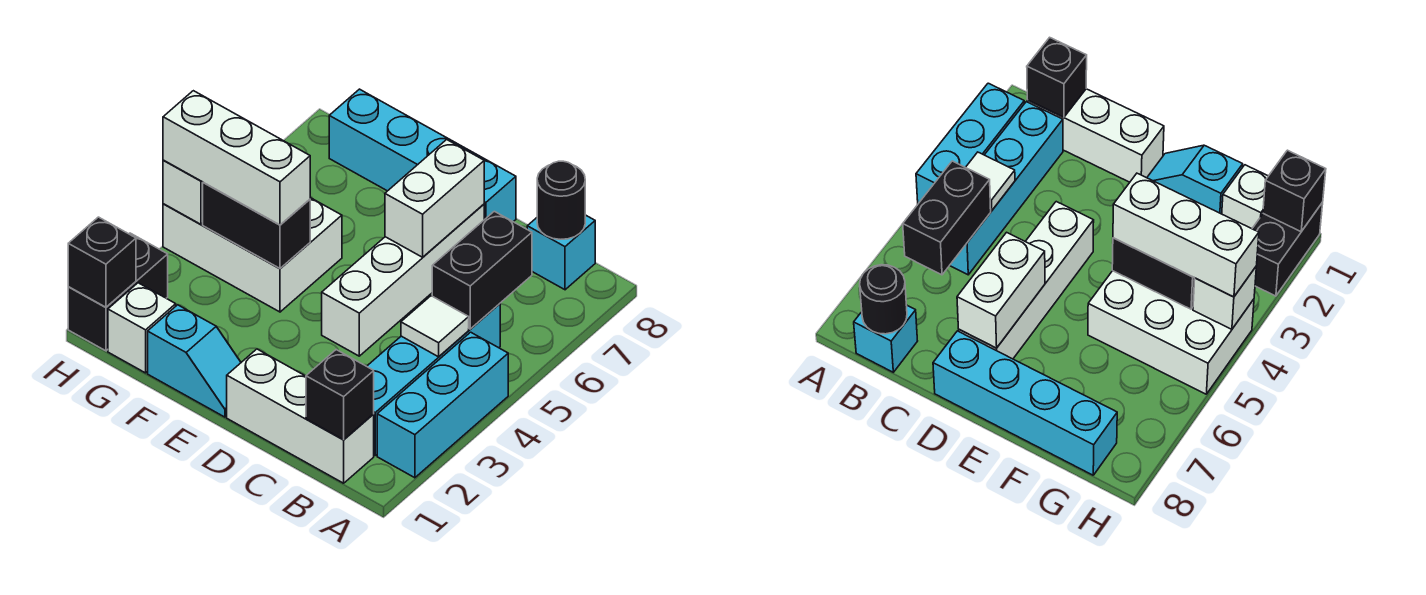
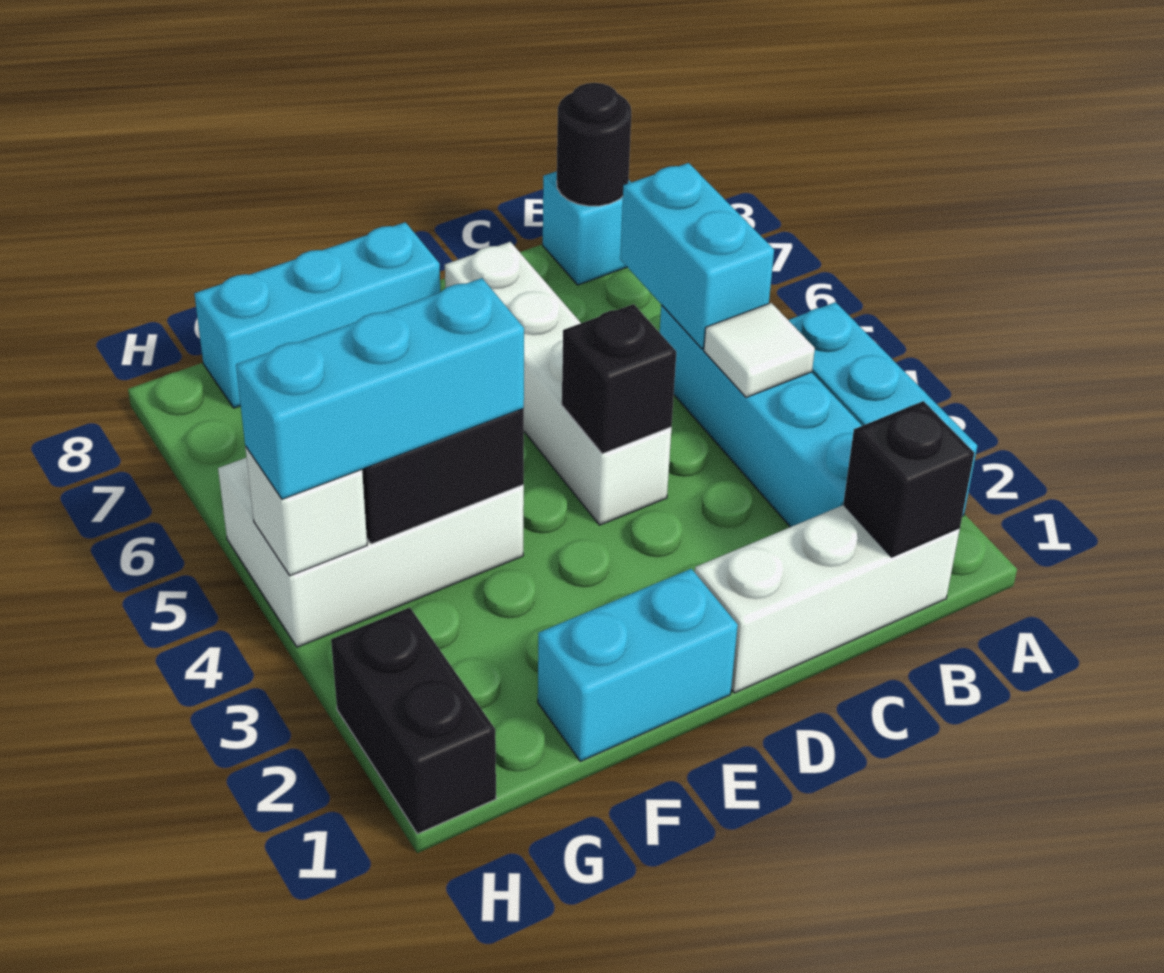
black 1x2 brick [432,211,532,329] -> cyan 1x2 brick [620,163,774,349]
white 1x2 brick [385,140,484,257] -> none
cyan 1x4 brick [329,89,516,222] -> cyan 1x3 brick [194,222,440,408]
cyan 1x2 slope [148,305,241,417] -> cyan 1x2 brick [538,569,738,761]
white 1x3 brick [163,91,310,225] -> cyan 1x3 brick [236,278,524,499]
white 1x1 brick [108,283,176,373] -> none
black 1x1 brick [68,217,136,307] -> black 1x1 brick moved to [562,304,676,454]

